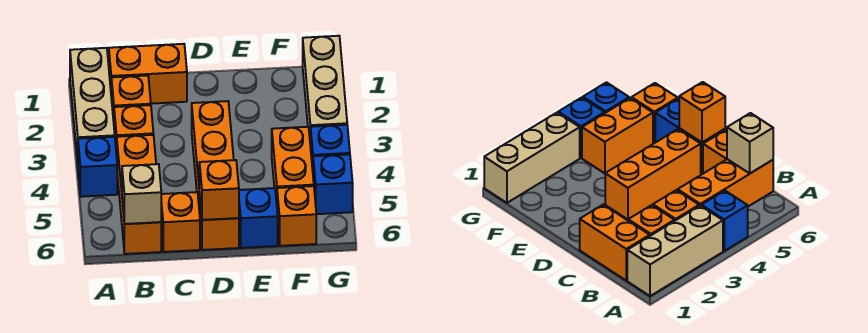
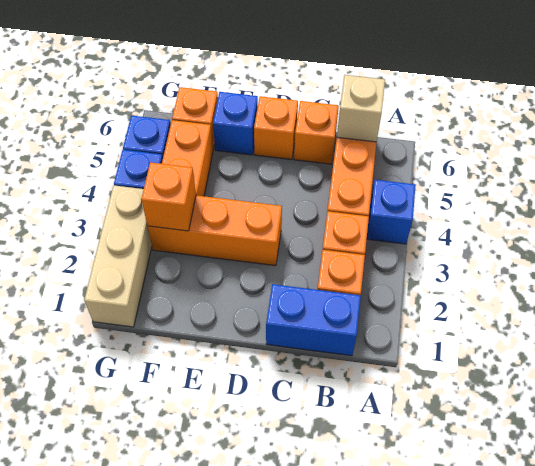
tan 1x3 brick [70,48,115,163] -> none
orange 1x2 brick [109,44,187,104] -> blue 1x2 brick [266,284,361,356]
orange 1x3 brick [192,101,234,202] -> orange 1x3 brick turned to [148,195,282,266]
orange 1x1 brick [199,160,239,220] -> orange 1x1 brick moved to [141,162,196,231]

